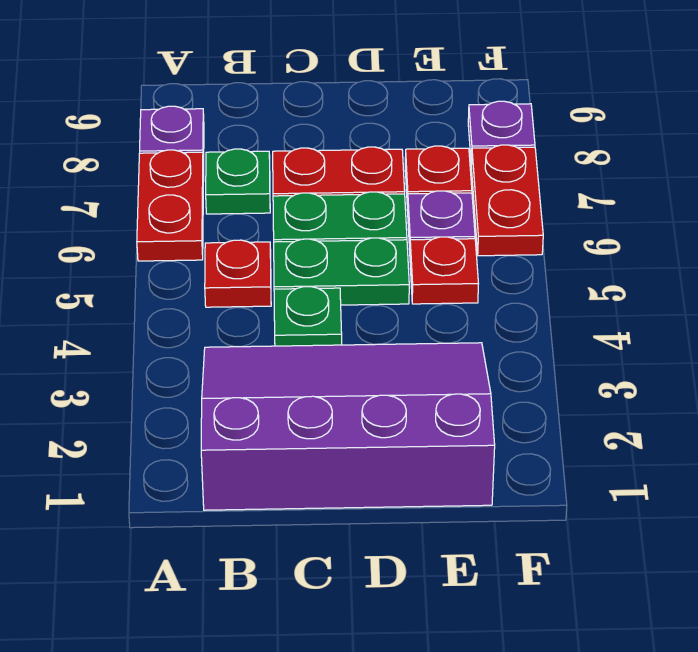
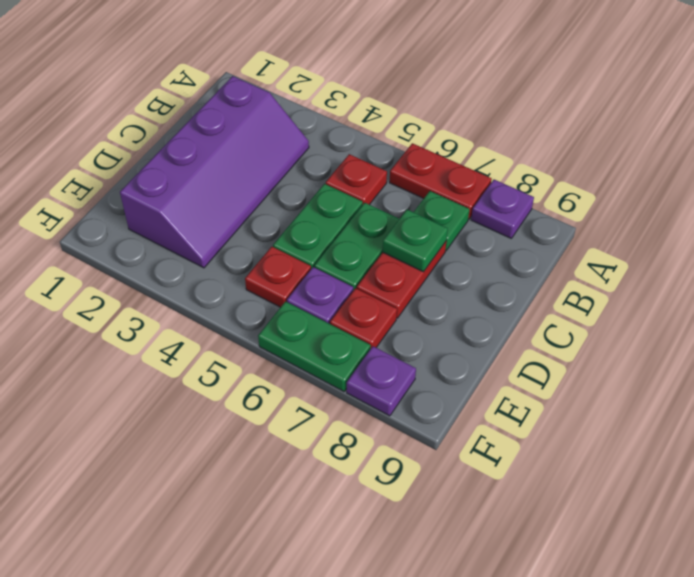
purple 3x4 slope [201,343,495,510] -> purple 2x4 slope [120,76,309,268]
green 1x1 plate [274,287,342,346] -> green 1x1 plate moved to [383,210,448,272]
red 1x2 plate [471,145,543,256] -> green 1x2 plate [258,302,371,391]

